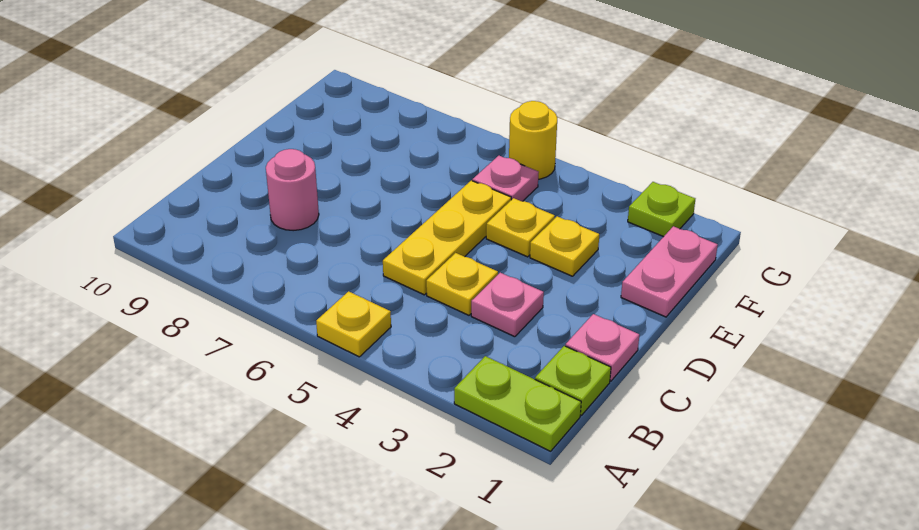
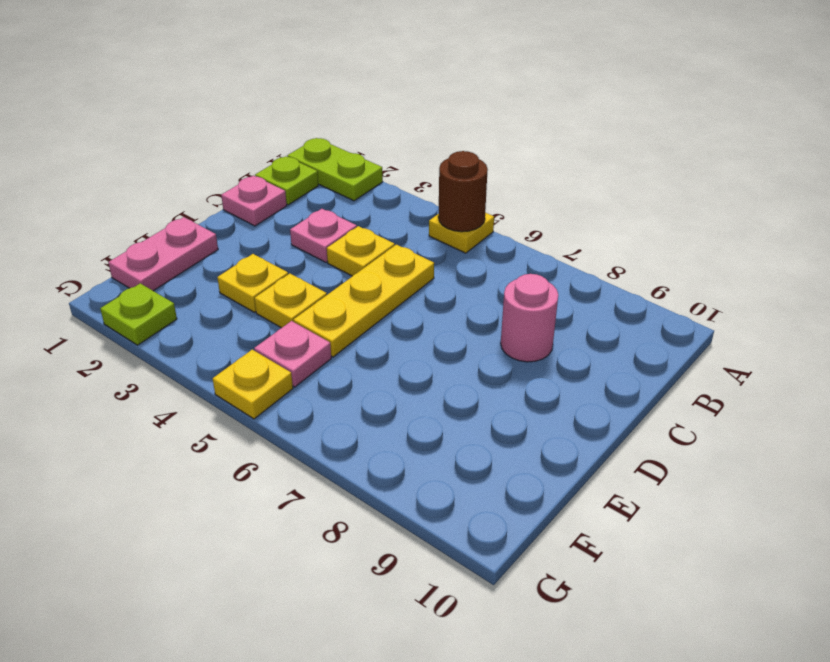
none -> brown 1x1 round brick [438,151,488,232]
yellow 1x1 round brick [509,101,557,179] -> yellow 1x1 plate [213,349,293,419]

